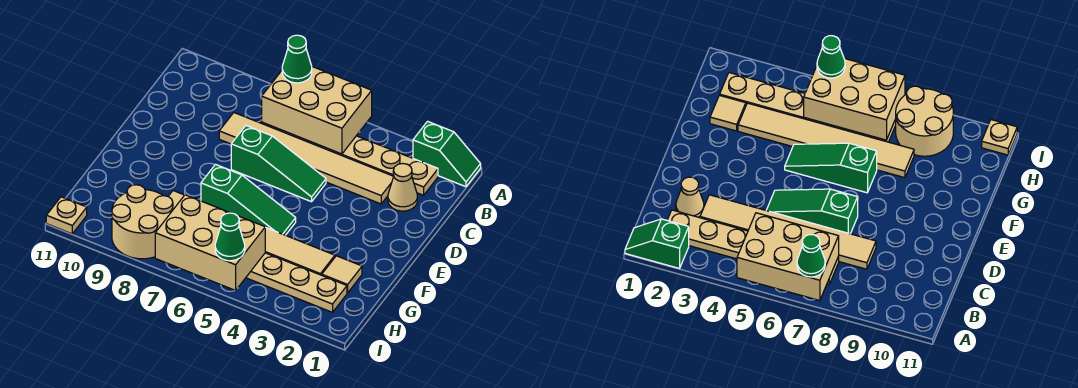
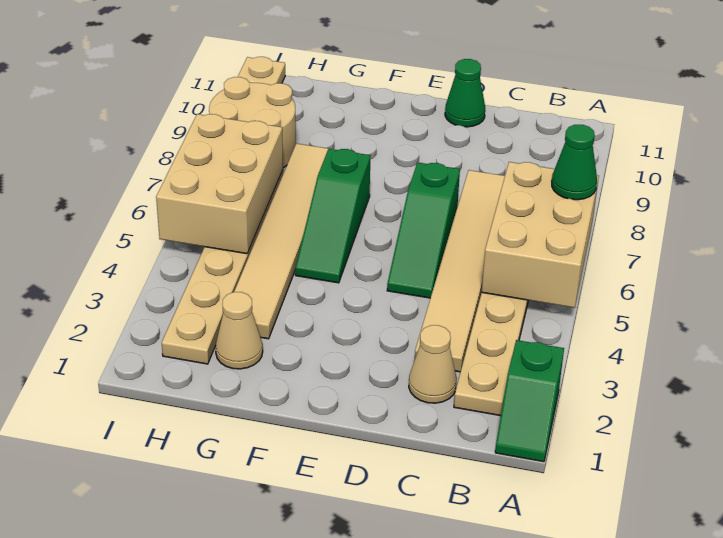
tan 1x1 tile [322,256,362,293] -> tan 1x1 cone [215,292,263,369]
green 1x1 cone [215,213,245,261] -> green 1x1 cone moved to [445,59,485,127]

